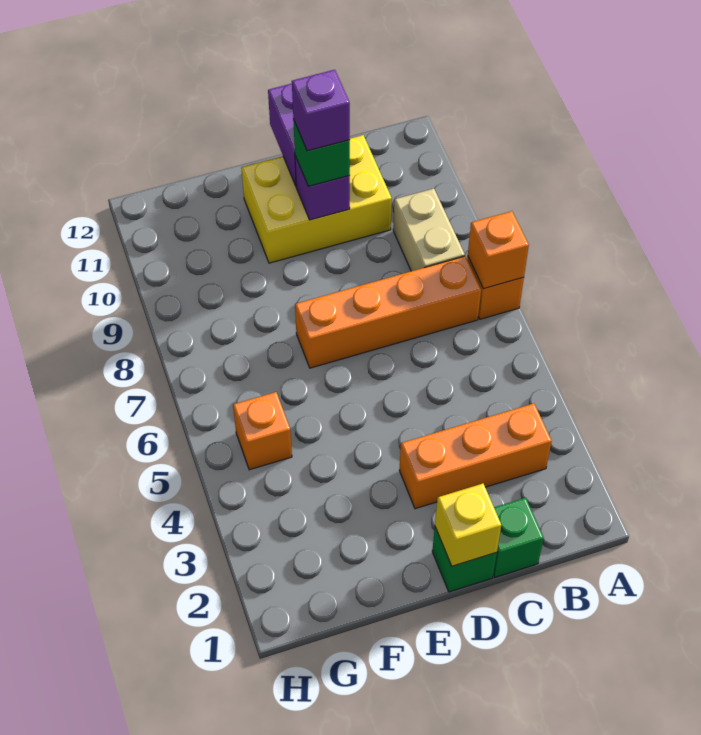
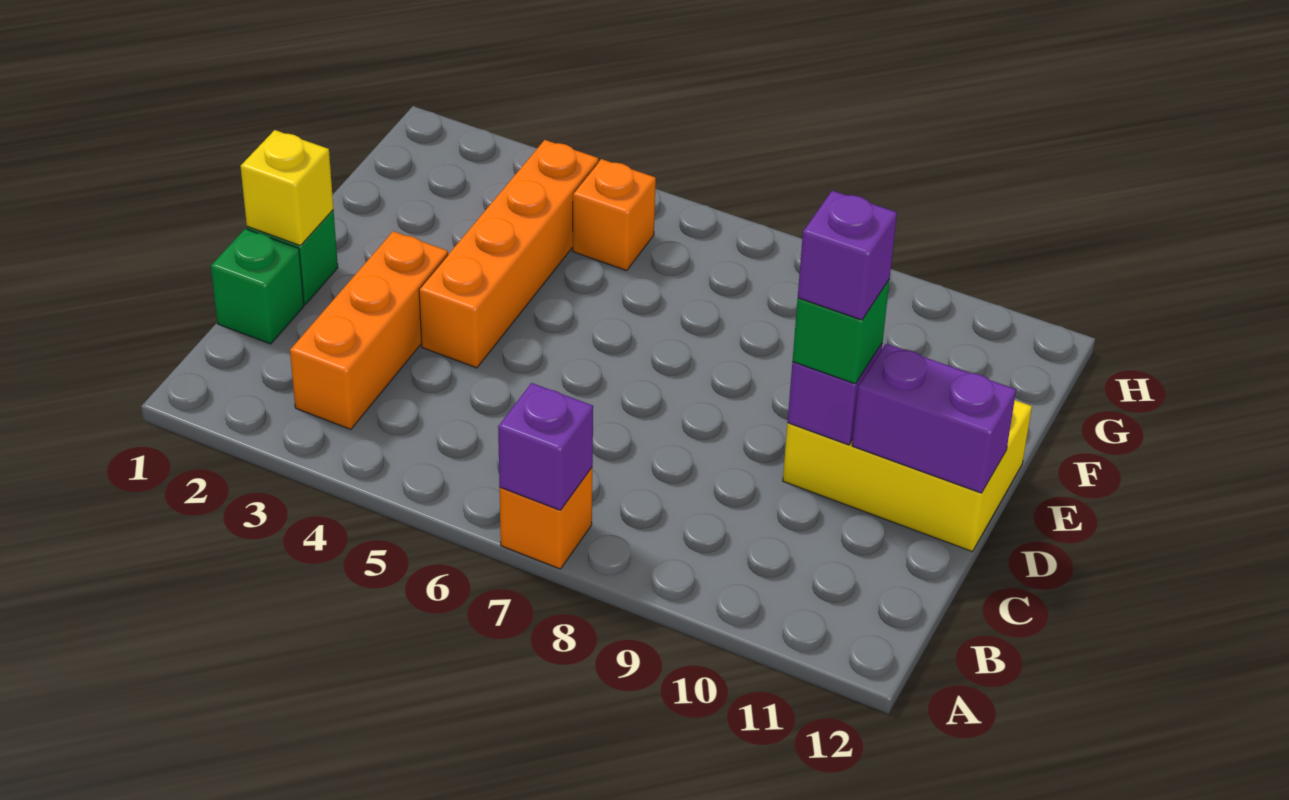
orange 1x1 brick [468,211,529,289] -> purple 1x1 brick [498,383,593,510]
orange 1x4 brick [295,256,481,368] -> orange 1x4 brick moved to [419,140,598,368]
tan 1x2 brick [393,189,465,271] -> none
yellow 2x3 brick [241,135,392,263] -> yellow 2x3 brick turned to [783,400,1032,552]

